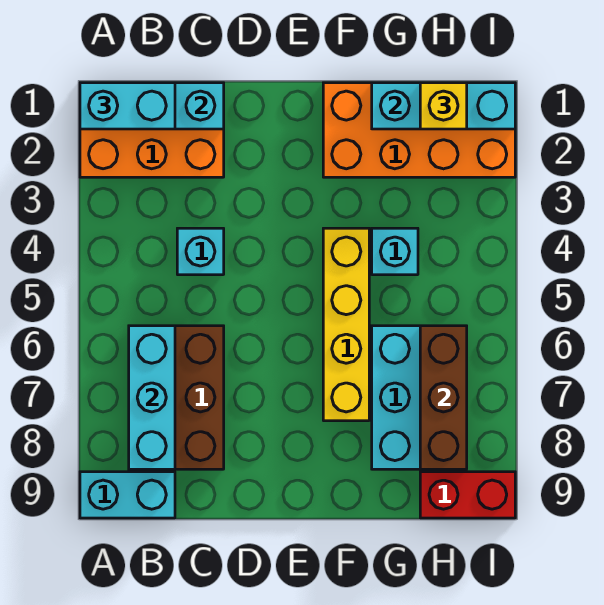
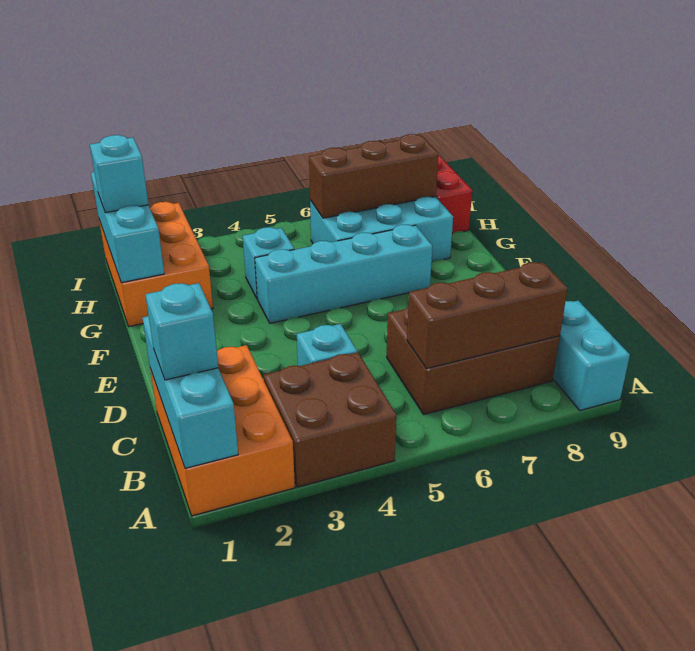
cyan 1x2 brick [80,83,175,129] -> cyan 1x1 brick [145,283,218,380]
none -> brown 2x2 brick [264,352,396,487]
cyan 1x3 brick [129,326,175,469] -> brown 1x3 brick [407,262,568,369]
orange 2x4 brick [323,83,515,177] -> orange 2x3 brick [99,202,213,327]
yellow 1x4 brick [323,228,369,421] -> cyan 1x4 brick [255,225,432,323]
yellow 1x1 brick [420,83,467,129] -> cyan 1x1 brick [90,135,149,213]

